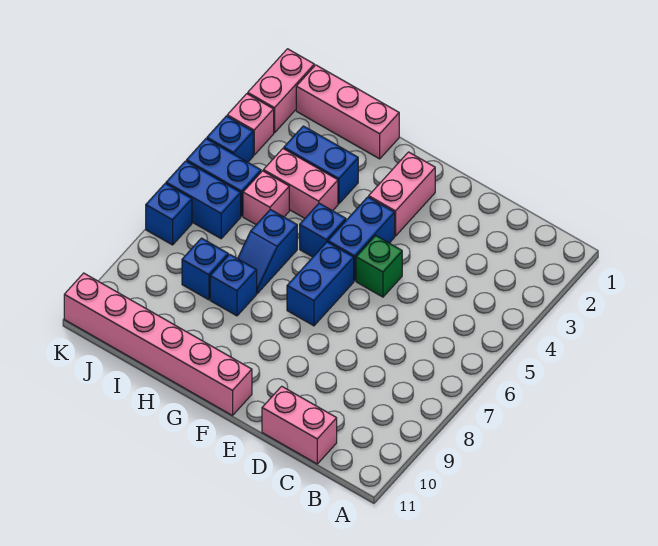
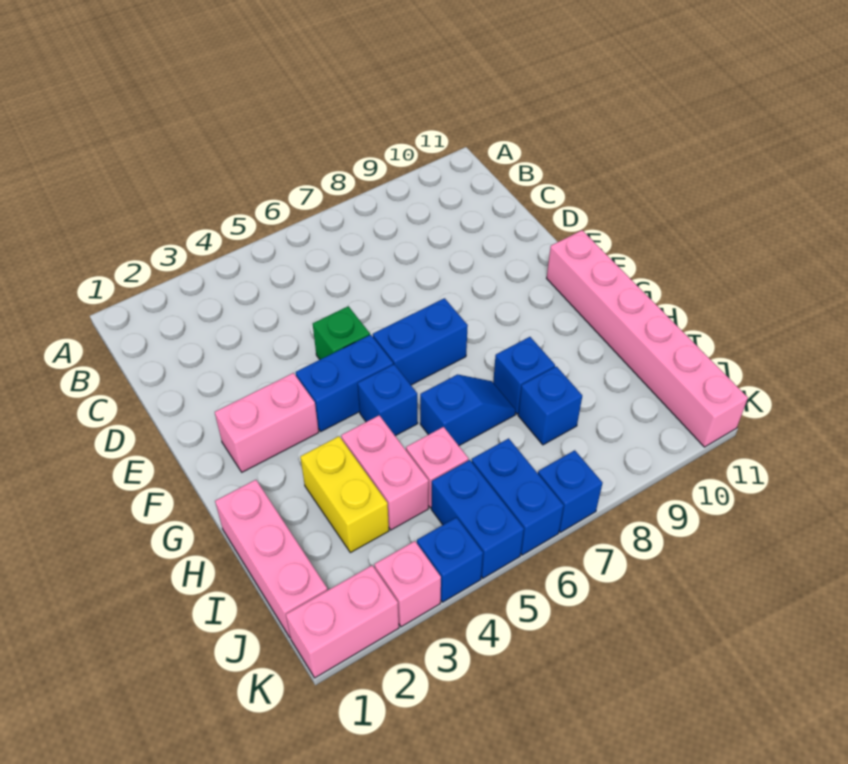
pink 1x2 brick [262,386,337,464] -> none
blue 1x2 brick [284,126,358,204] -> yellow 1x2 brick [300,436,389,553]

